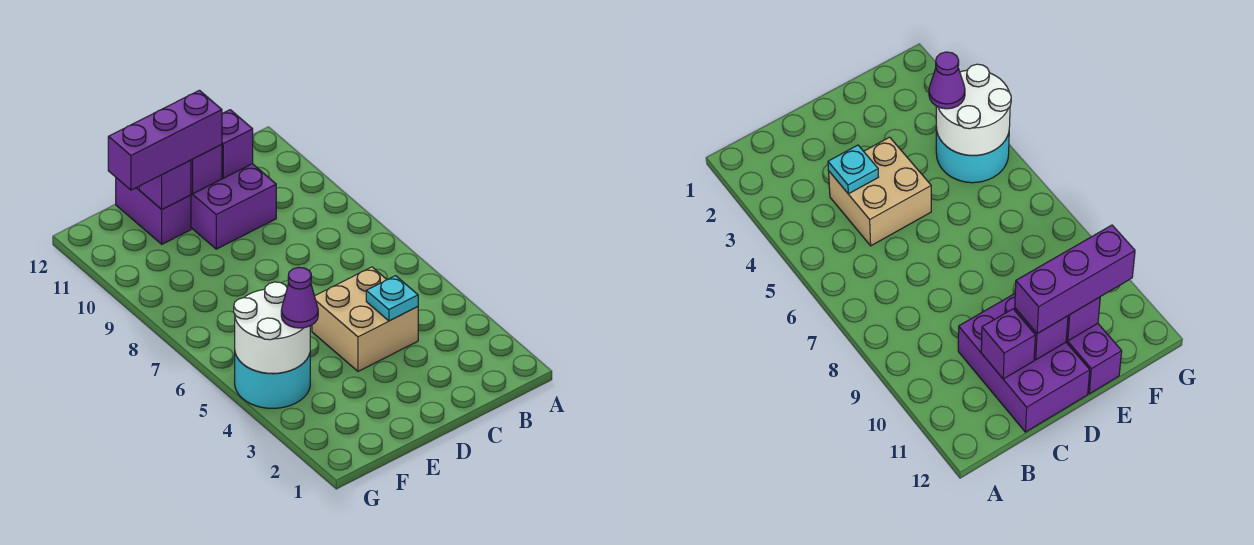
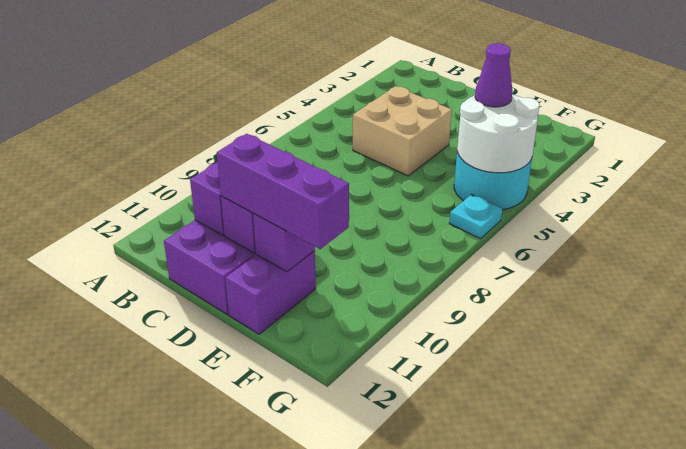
cyan 1x1 plate [366,276,418,321] -> cyan 1x1 plate moved to [449,195,502,239]

